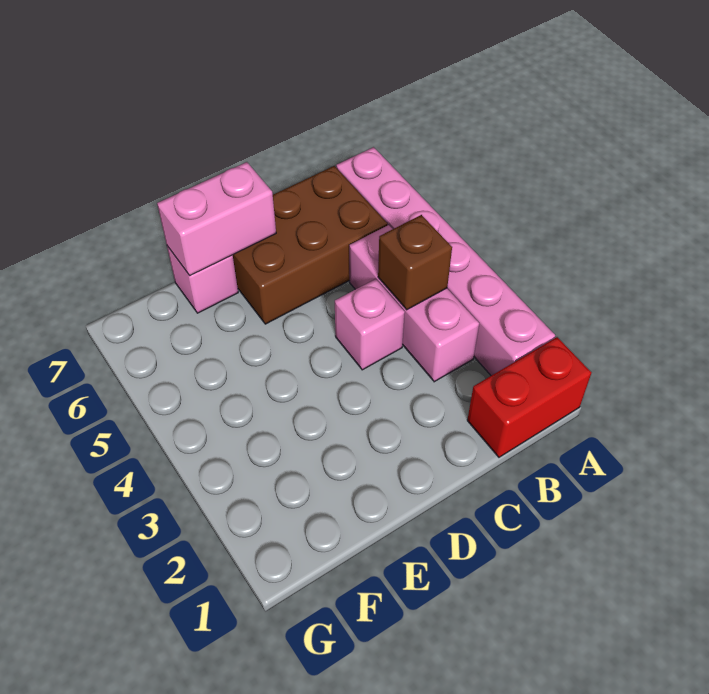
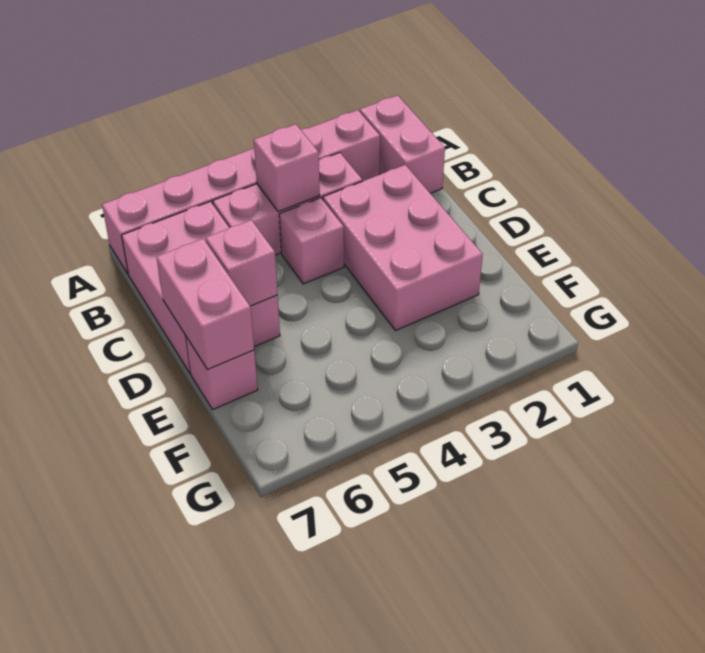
red 1x2 brick [467,337,592,457] -> pink 1x2 brick [360,95,445,193]
brown 1x1 brick [378,215,452,310] -> pink 1x1 brick [254,124,320,212]
brown 2x3 brick [233,166,387,324] -> pink 2x3 brick [122,201,280,374]
none -> pink 2x3 brick [323,165,483,331]
none -> pink 1x1 brick [206,220,278,306]

